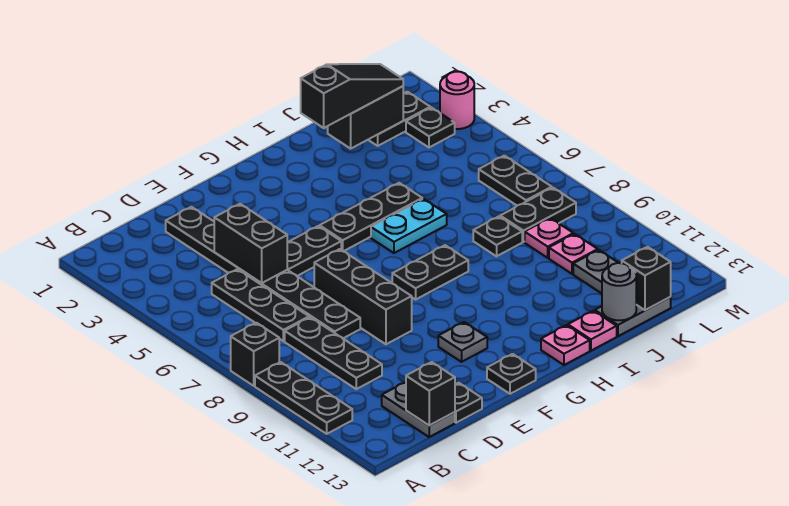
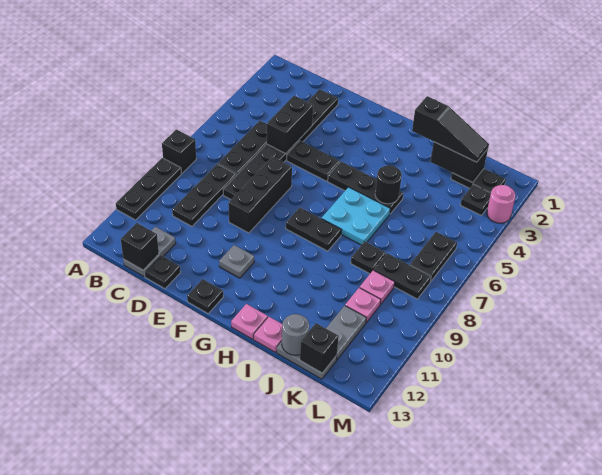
cyan 1x2 plate [371,199,447,253] -> cyan 2x2 plate [322,187,390,245]
none -> black 1x1 round brick [375,165,402,204]

